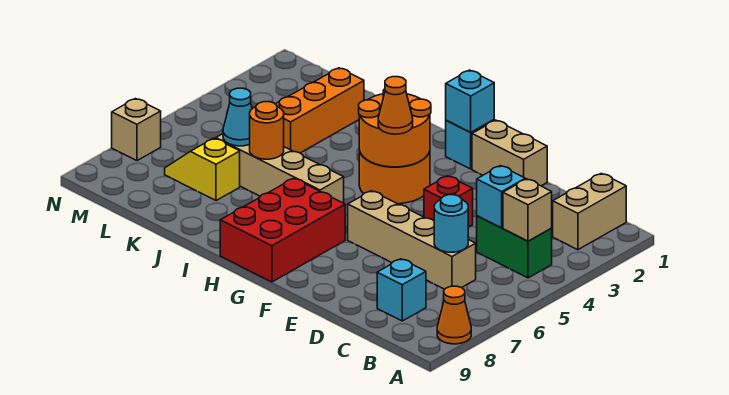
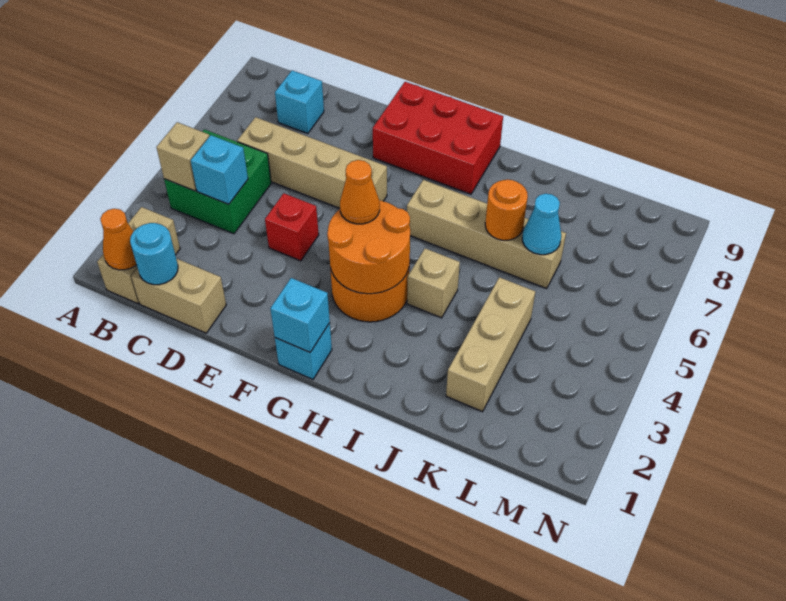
orange 1x1 cone [437,286,471,344] -> orange 1x1 cone moved to [100,209,137,270]
green 1x2 brick [477,216,552,278] -> green 2x2 brick [164,129,271,234]
cyan 1x1 round brick [434,195,468,252] -> cyan 1x1 round brick moved to [130,223,178,285]
tan 1x2 brick [472,120,547,186] -> tan 1x2 brick moved to [131,259,226,333]
red 2x3 brick [220,178,345,282] -> red 2x3 brick turned to [373,82,503,194]
orange 1x3 brick [276,68,364,153] -> tan 1x3 brick [446,277,535,412]
yellow 1x2 slope [165,138,240,201] -> none
tan 1x1 brick [112,99,161,161] -> tan 1x1 brick moved to [407,248,460,318]

